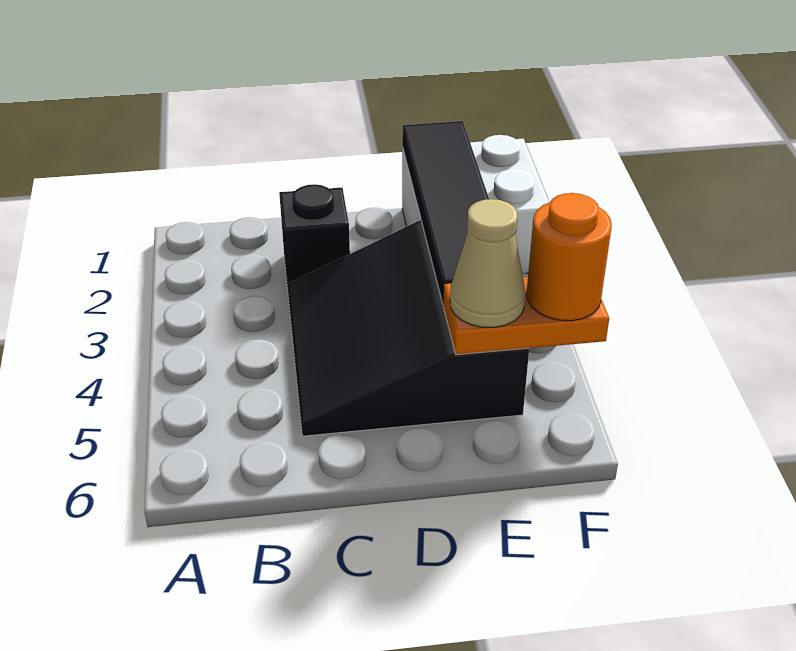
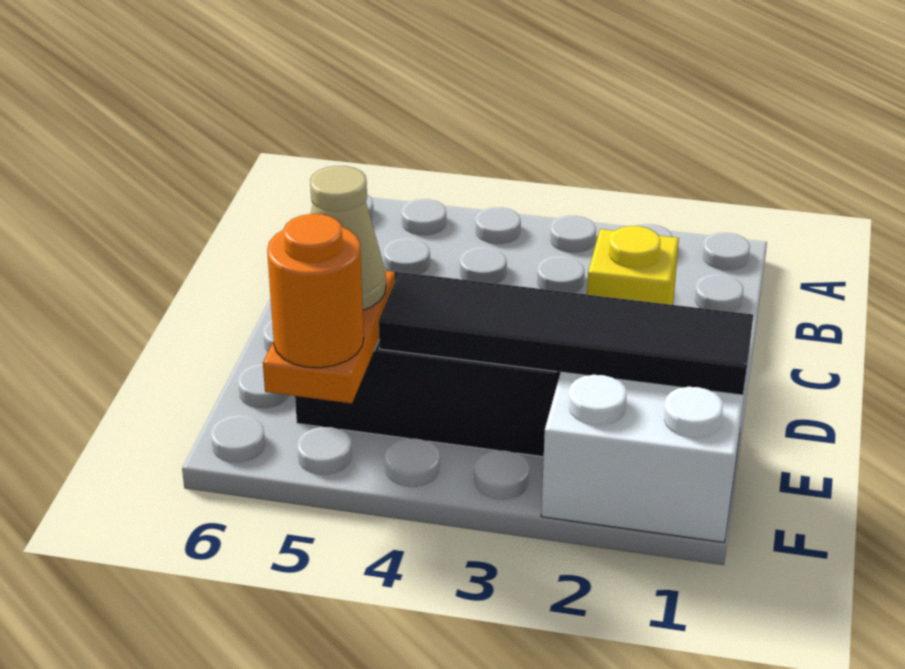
black 1x1 brick [279,184,350,288] -> yellow 1x1 brick [587,226,679,305]

